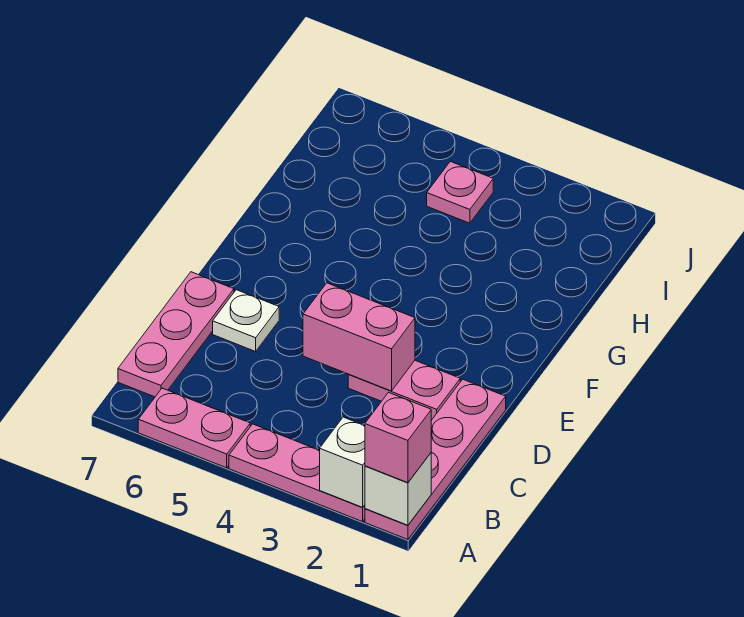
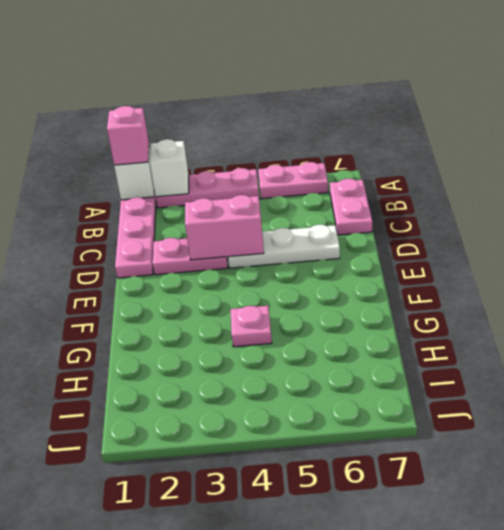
pink 1x3 plate [118,272,234,397] -> pink 1x2 plate [330,179,372,235]
white 1x1 plate [213,290,279,351] -> white 1x3 plate [228,225,340,268]
pink 1x1 plate [427,161,493,223] -> pink 1x1 plate moved to [230,306,272,347]

